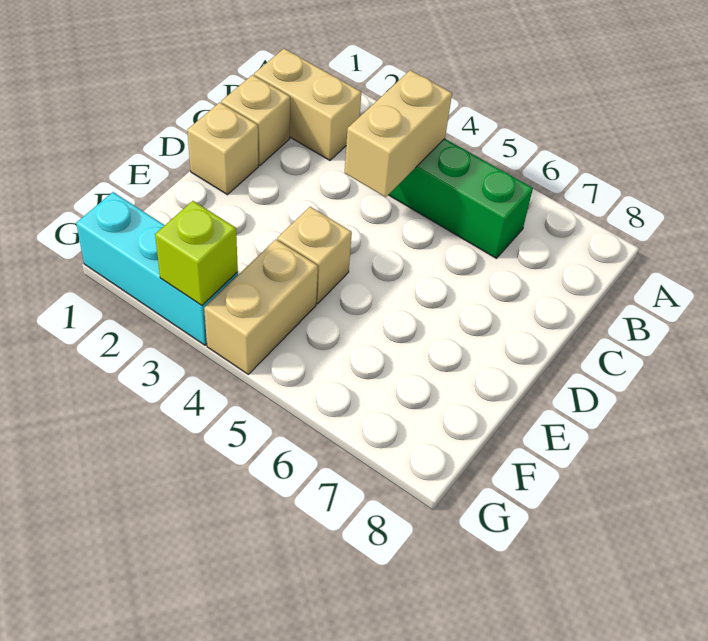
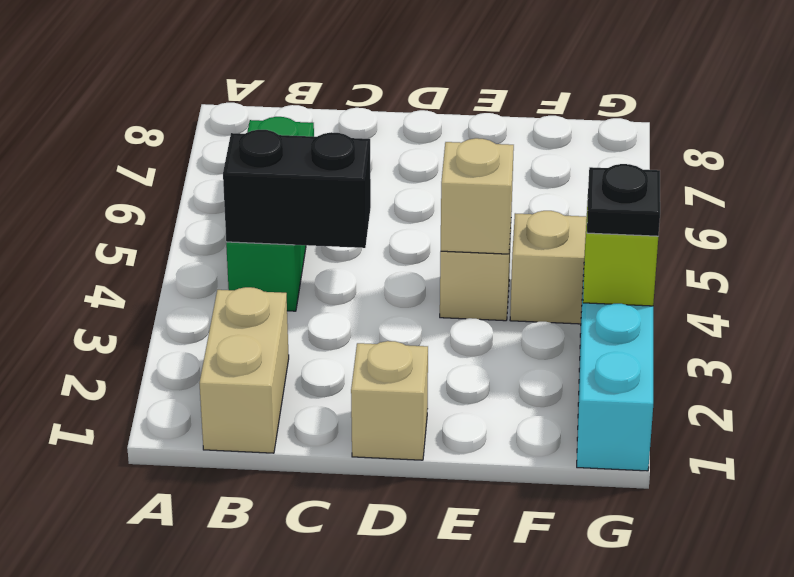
tan 1x2 brick [345,70,452,197] -> black 1x2 brick [223,130,371,248]
tan 1x1 brick [221,75,290,166] -> tan 1x1 brick moved to [441,138,514,254]
none -> black 1x1 plate [587,164,660,236]

